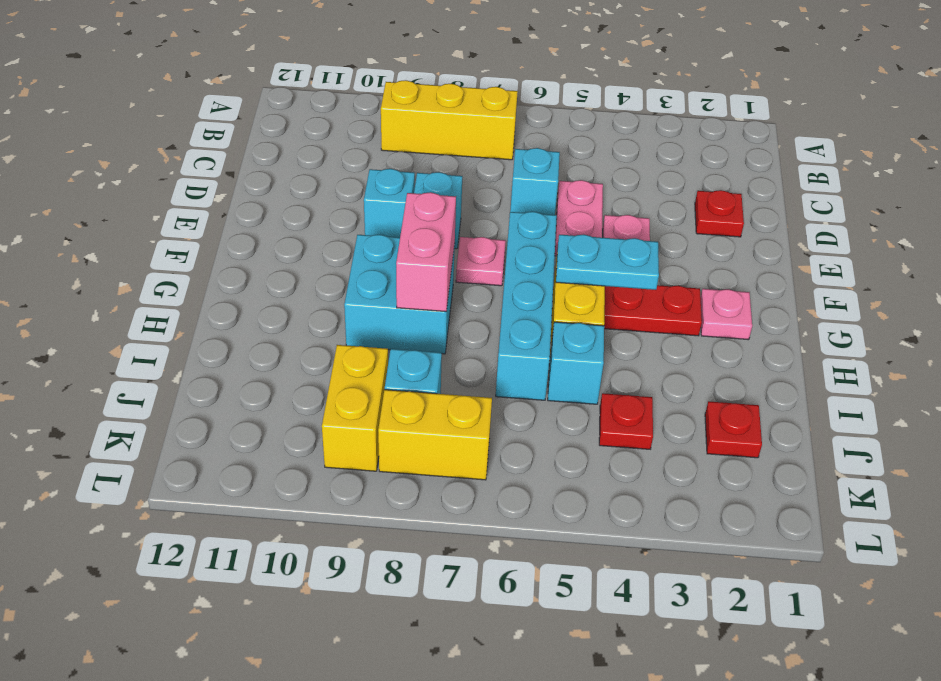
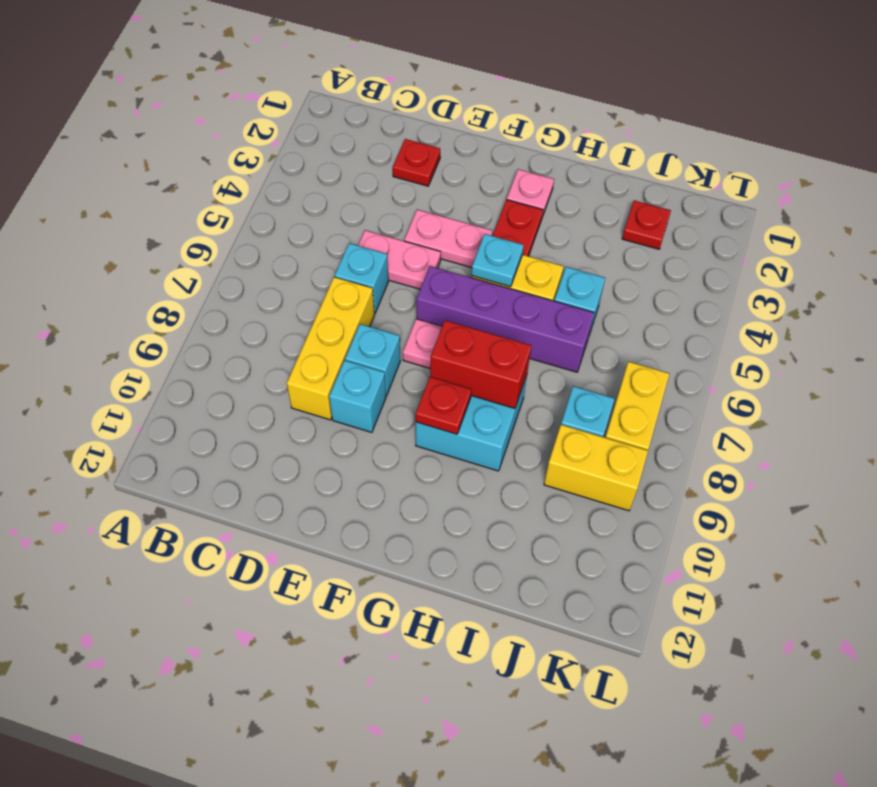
yellow 1x3 brick [381,80,518,160] -> yellow 1x3 brick moved to [287,277,374,420]
cyan 1x4 brick [496,212,557,400] -> purple 1x4 brick [417,266,594,372]
cyan 1x2 plate [556,234,659,290] -> cyan 1x1 plate [471,234,524,287]
pink 1x2 brick [396,192,456,312] -> red 1x2 brick [430,320,531,408]
red 1x1 plate [599,393,653,449] -> red 1x1 plate moved to [416,377,471,434]

